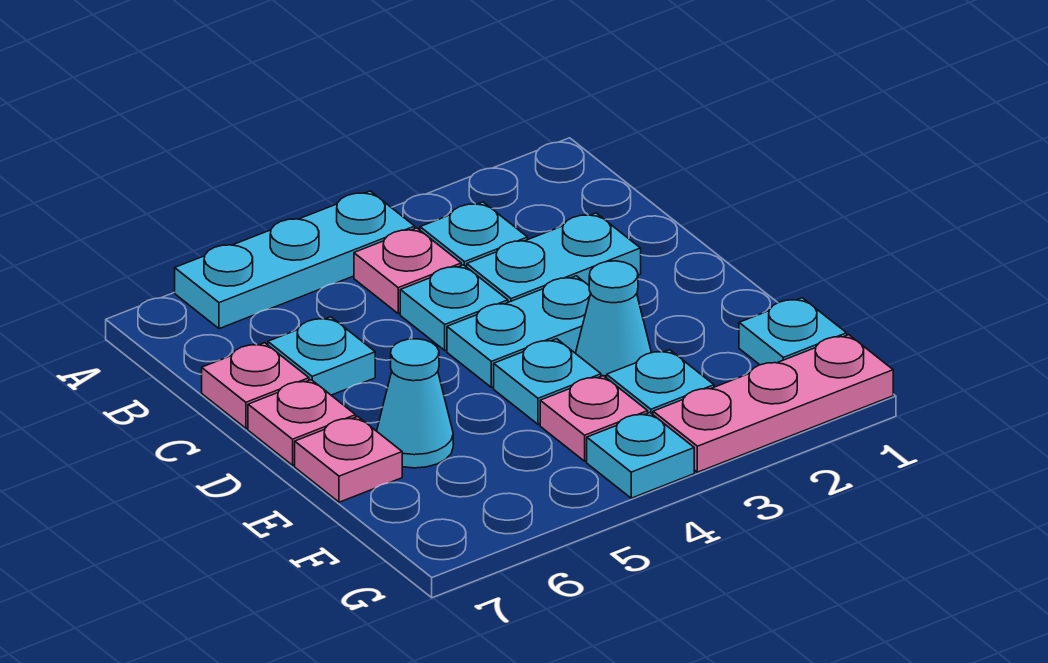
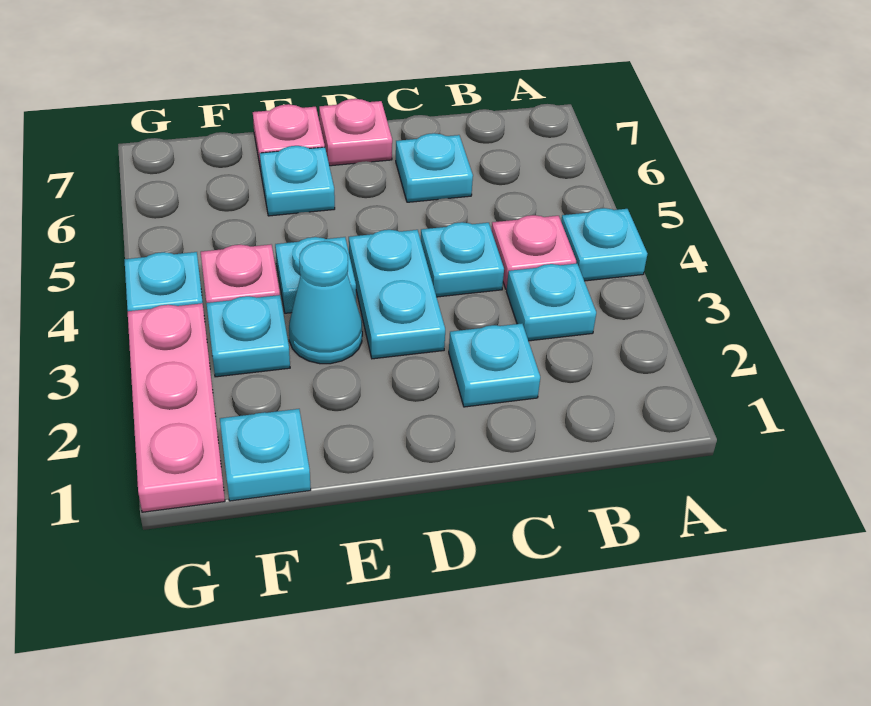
cyan 1x3 plate [175,191,415,329] -> cyan 1x1 plate [561,208,647,281]
cyan 1x2 plate [467,213,641,302] -> cyan 1x1 plate [449,324,540,407]
pink 1x1 plate [202,343,309,428] -> none
cyan 1x1 cone [377,339,453,468] -> cyan 1x1 plate [260,146,335,216]

